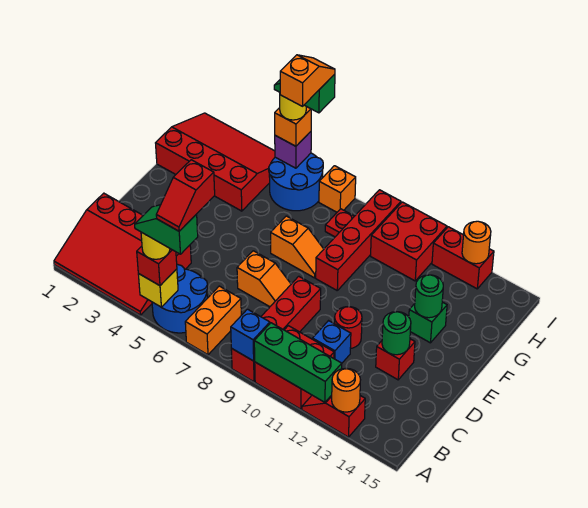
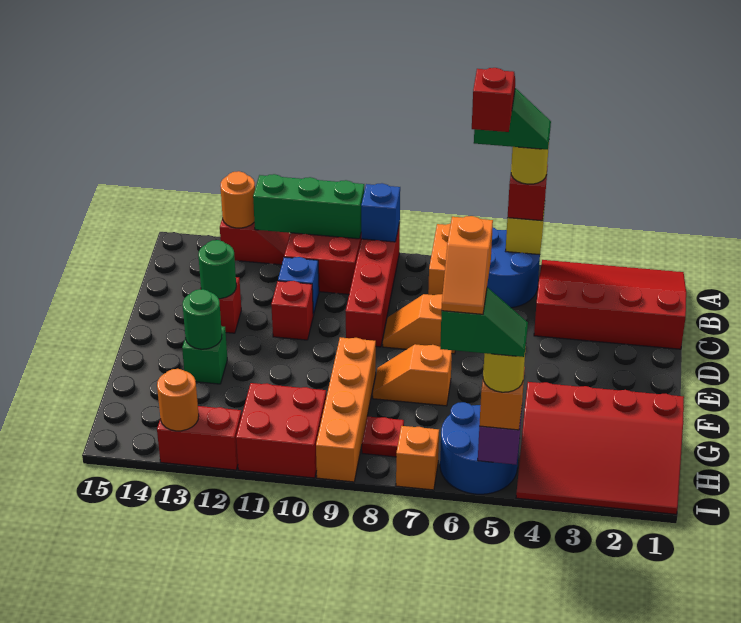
red 1x1 round brick [335,307,362,349] -> red 1x1 brick [271,281,313,340]
red 1x4 brick [316,190,401,290] -> orange 1x4 brick [316,337,376,482]

